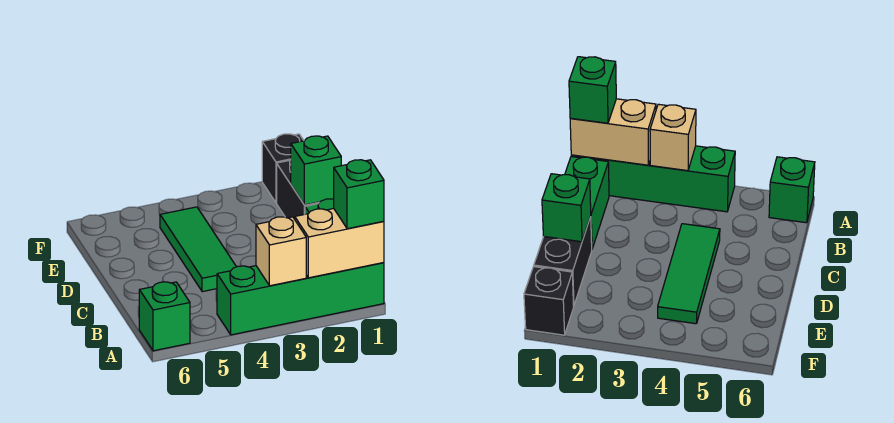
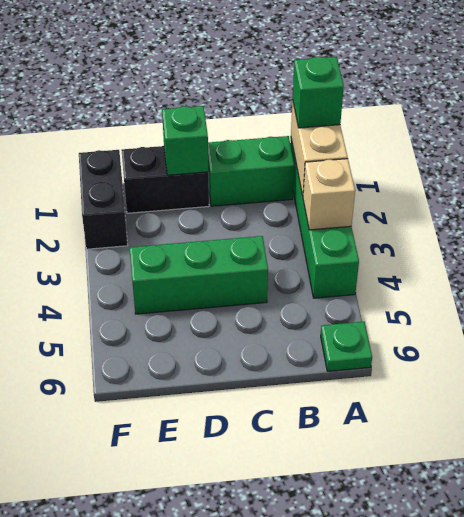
green 1x1 brick [139,282,190,351] -> green 1x1 plate [321,322,372,371]
green 1x3 tile [160,207,236,292] -> green 1x3 brick [130,236,268,314]
black 1x1 brick [262,134,304,203] -> black 1x2 brick [79,150,128,249]

